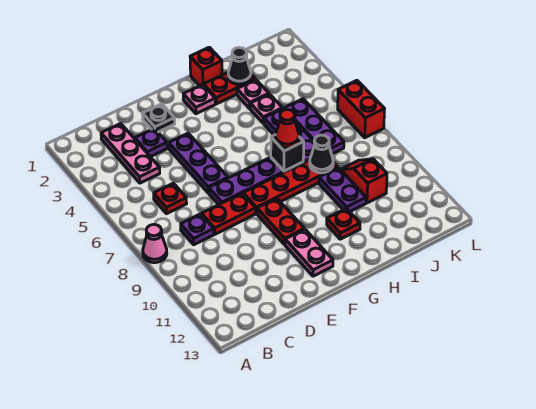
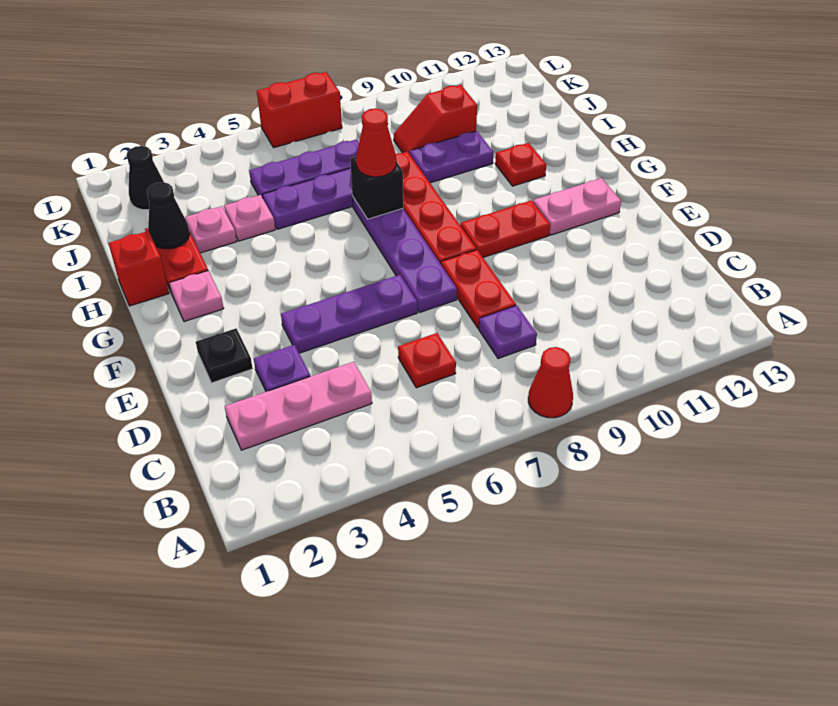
pink 1x1 cone [143,224,167,263] -> red 1x1 cone [528,347,573,418]
black 1x1 cone [310,135,333,173] -> black 1x1 cone moved to [127,146,164,210]

